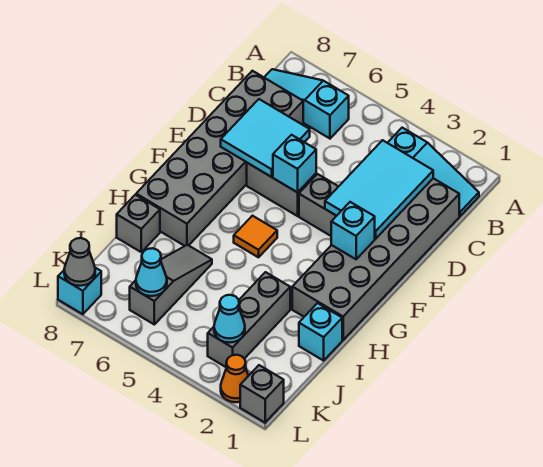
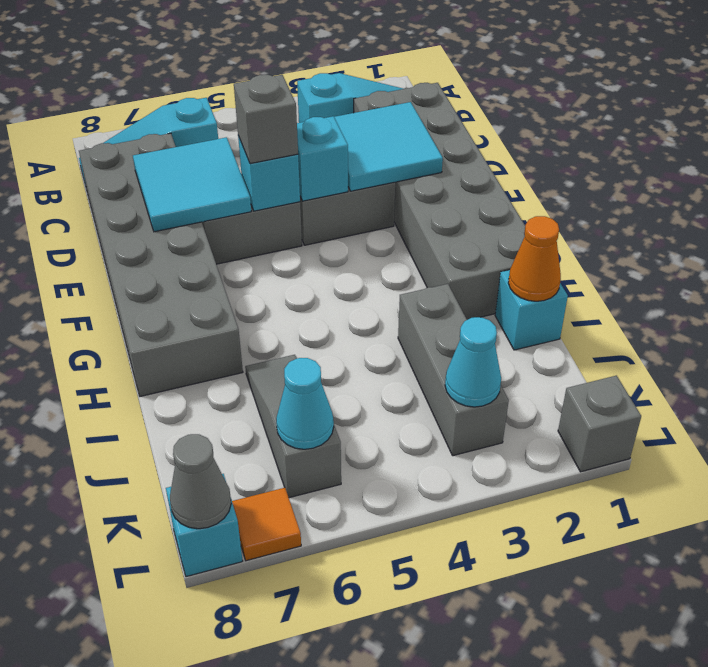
cyan 2x3 tile [325,140,433,239] -> cyan 2x2 tile [334,102,443,191]
cyan 1x1 brick [331,202,375,259] -> cyan 1x1 brick moved to [297,116,348,201]
orange 1x1 tile [234,216,277,257] -> orange 1x1 tile moved to [232,488,301,561]
grey 1x1 brick [117,195,160,252] -> grey 1x1 brick moved to [234,75,298,164]
orange 1x1 cone [221,355,248,402] -> orange 1x1 cone moved to [508,216,561,301]

